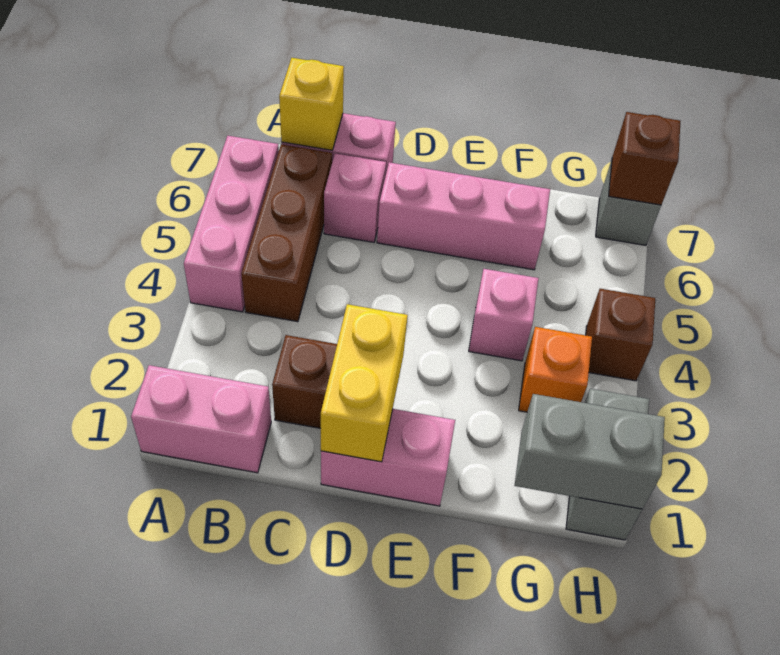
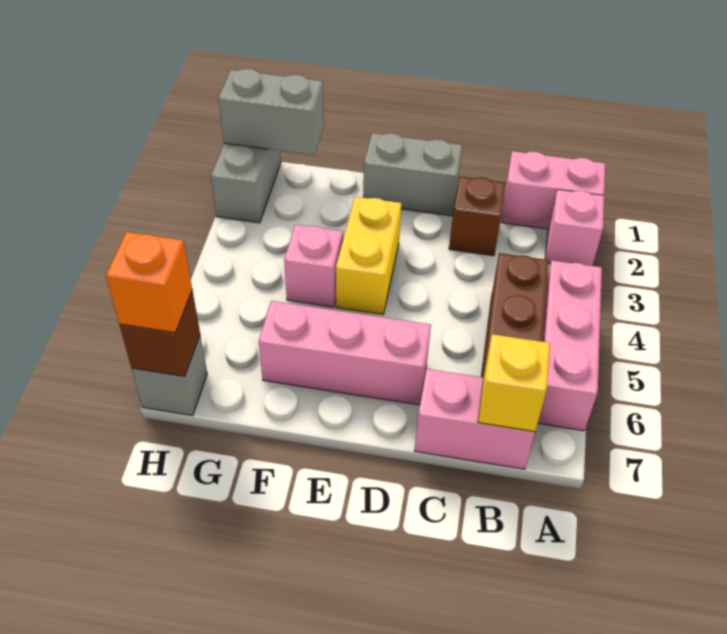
pink 1x1 brick [324,153,386,242] -> pink 1x1 brick moved to [545,190,604,266]
pink 1x2 brick [321,409,455,506] -> grey 1x2 brick [363,133,462,216]
yellow 1x2 brick [321,304,408,462] -> yellow 1x2 brick moved to [336,197,401,314]
orange 1x1 brick [519,327,592,412] -> orange 1x1 brick moved to [106,232,192,333]
brown 1x1 brick [586,289,655,381] -> none

